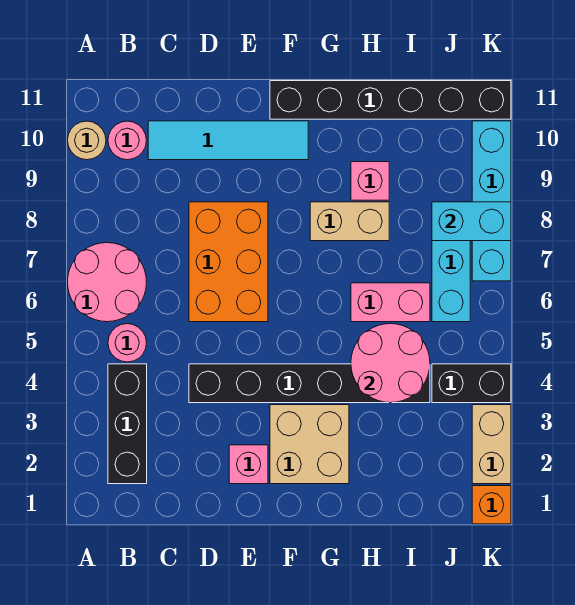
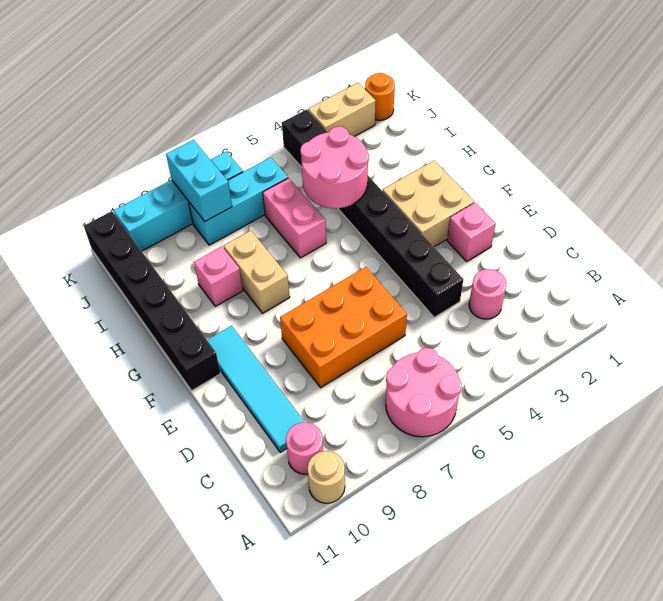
black 1x3 brick [108,364,147,484] -> none
pink 1x1 round brick [108,324,146,362] -> pink 1x1 round brick moved to [469,269,507,319]
orange 1x1 brick [472,486,511,524] -> orange 1x1 round brick [365,73,395,120]

